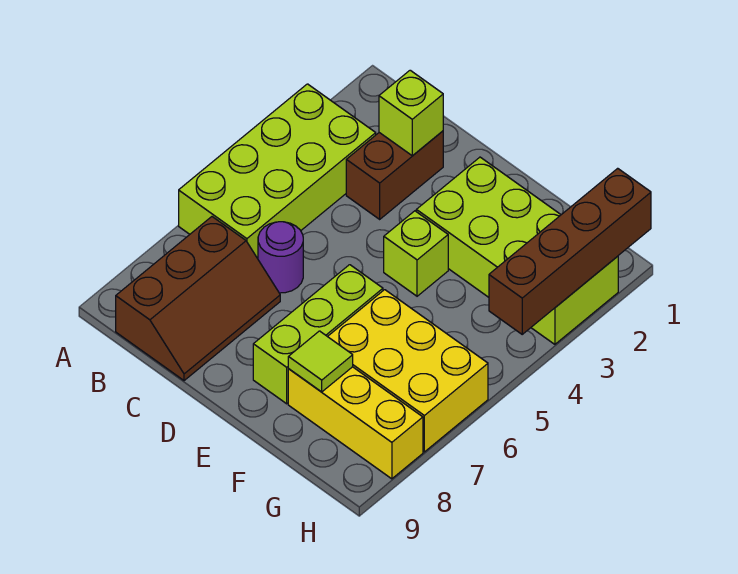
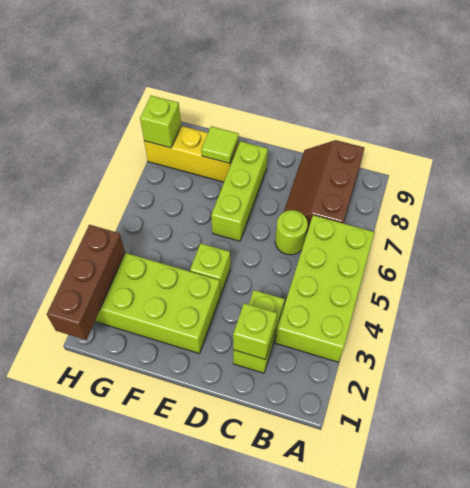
brown 1x2 brick [346,131,443,219] -> lime 1x2 brick [233,290,285,373]
purple 1x1 round brick [258,222,303,293] -> lime 1x1 round brick [275,210,308,255]
yellow 2x3 brick [328,290,488,452] -> none
brown 1x4 brick [489,168,651,334] -> brown 1x3 brick [47,225,125,340]
none -> lime 1x1 brick [140,96,181,148]

